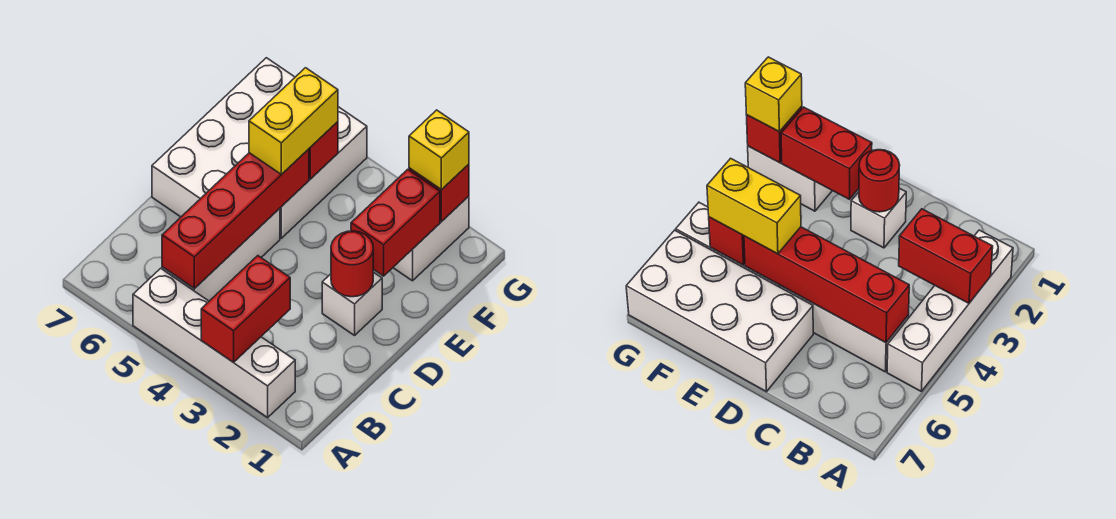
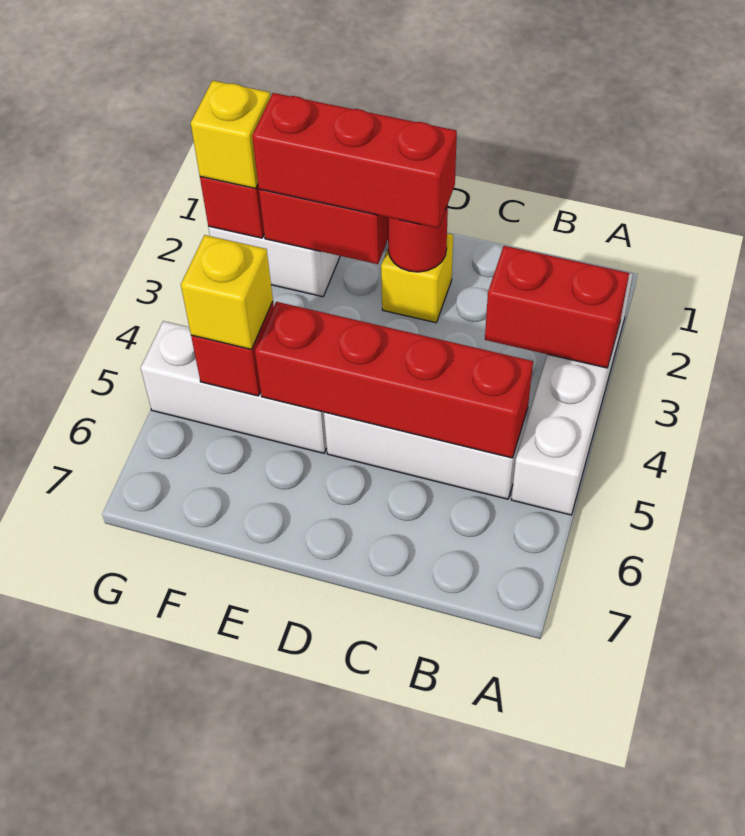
white 1x1 brick [322,272,382,335] -> yellow 1x1 brick [381,233,453,323]
none -> red 1x3 brick [252,93,457,228]
white 2x4 brick [152,58,295,217] -> none
yellow 1x2 brick [249,68,338,175] -> yellow 1x1 brick [181,235,273,349]

